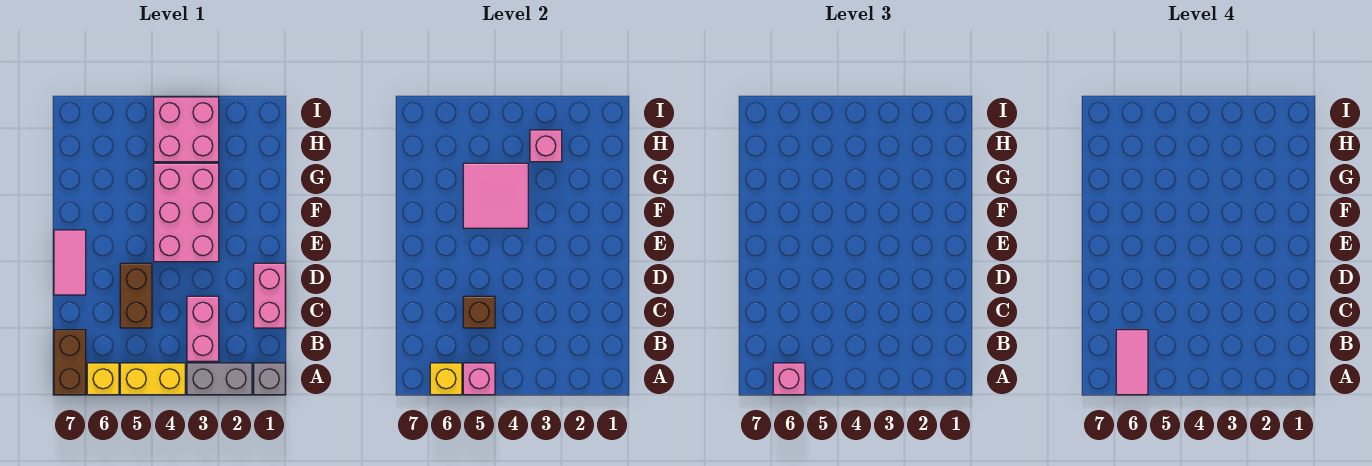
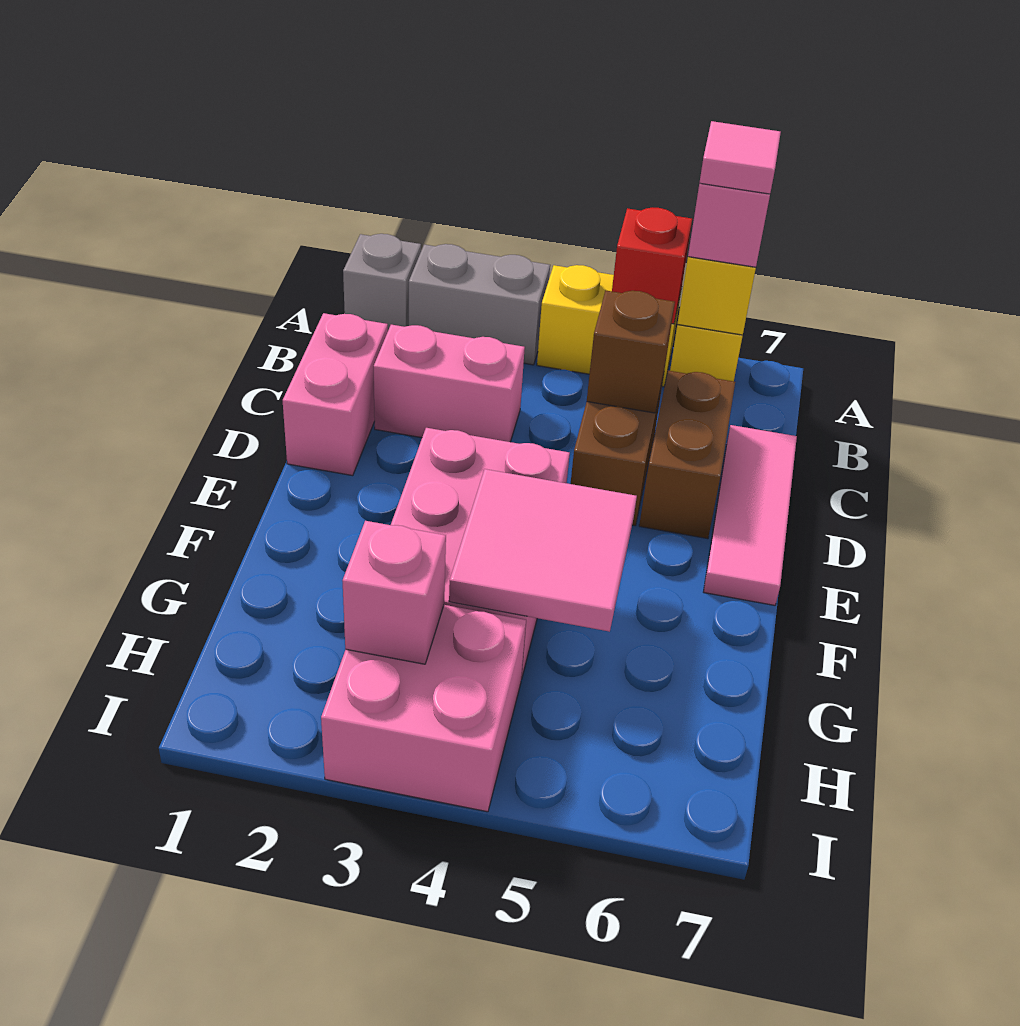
pink 1x1 brick [463,363,495,395] -> red 1x1 brick [612,207,692,324]
pink 1x2 tile [1116,330,1148,395] -> pink 1x1 tile [699,121,781,194]
brown 1x2 brick [54,330,86,395] -> brown 1x2 brick moved to [639,371,735,539]
pink 1x2 brick [187,296,219,361] -> pink 1x2 brick turned to [374,325,525,442]
pink 1x2 tile [54,230,86,295] -> pink 1x3 tile [704,425,797,605]

